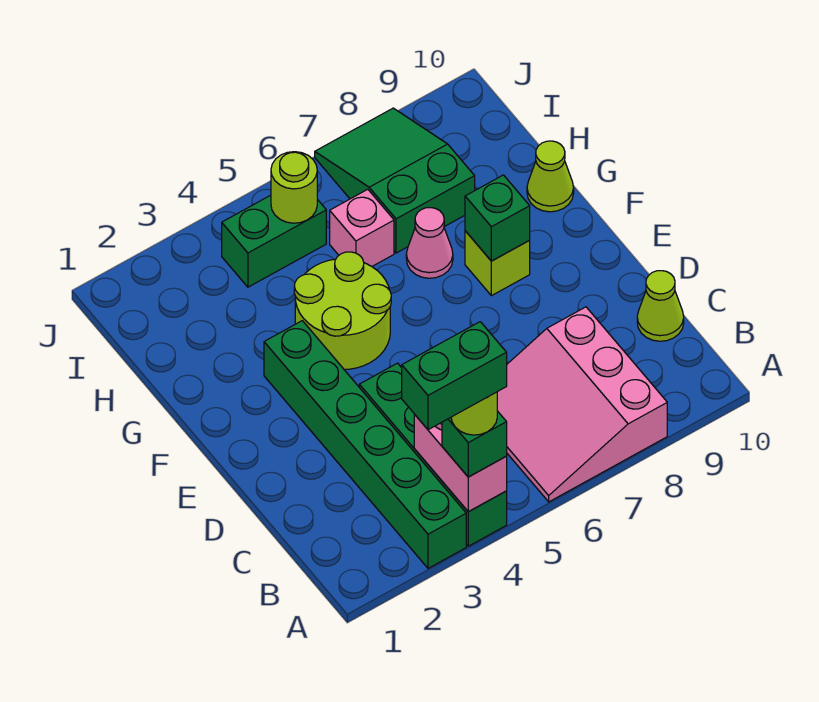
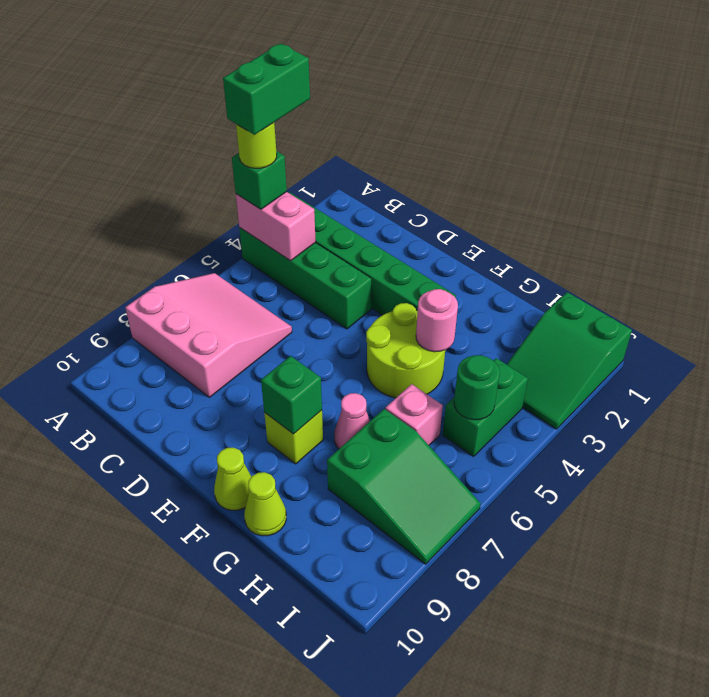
lime 1x1 cone [637,271,684,341] -> lime 1x1 cone moved to [214,448,251,510]
none -> pink 1x1 round brick [416,289,458,352]
none -> green 2x3 slope [507,292,632,429]
lime 1x1 round brick [271,152,317,223] -> green 1x1 round brick [454,355,500,420]

